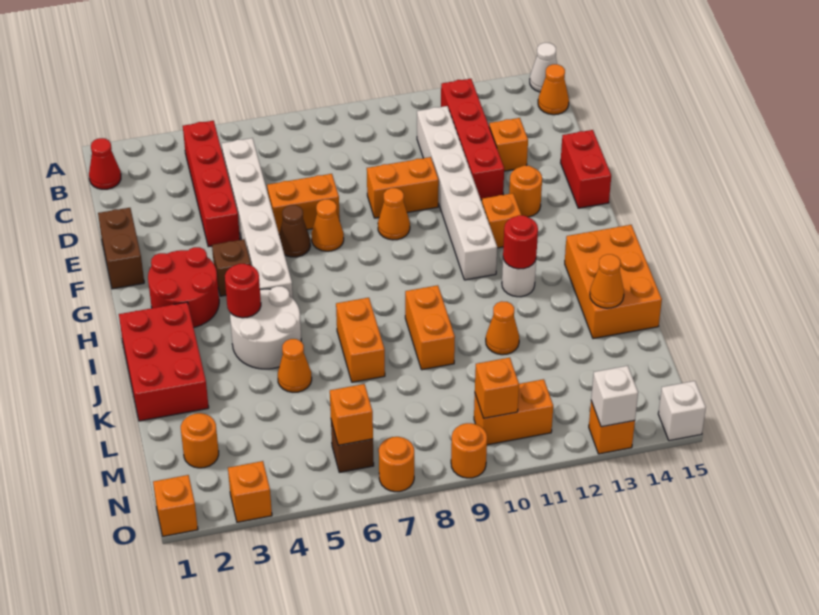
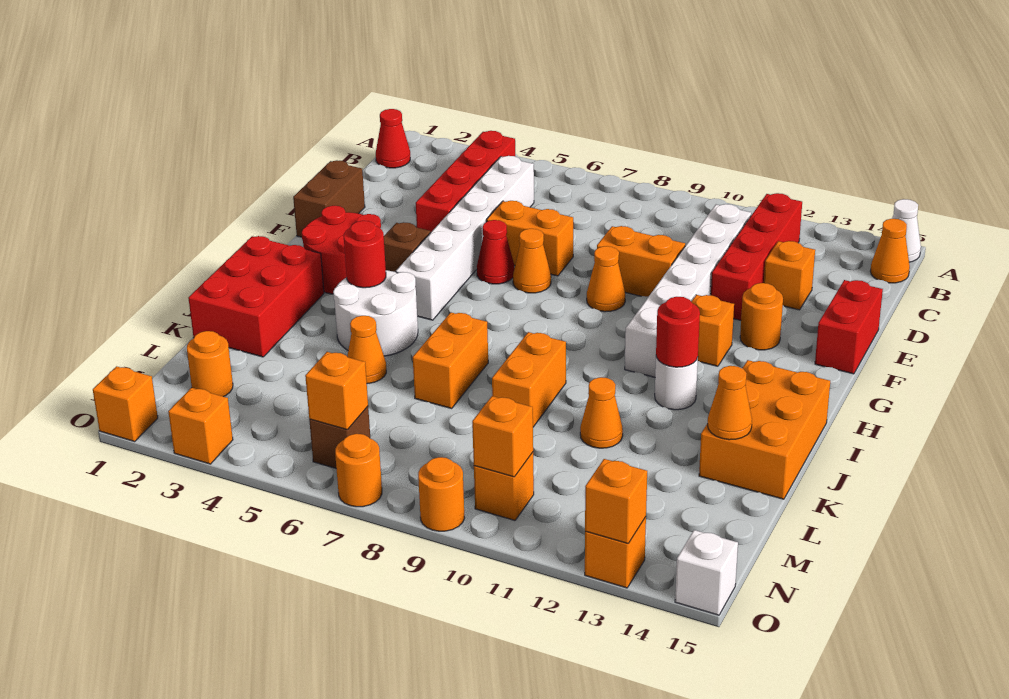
brown 1x1 cone [279,205,310,257] -> red 1x1 cone [477,220,514,284]
orange 1x2 brick [474,379,553,445] -> orange 1x1 brick [474,452,534,520]
white 1x1 brick [591,366,638,427] -> orange 1x1 brick [585,459,647,543]

